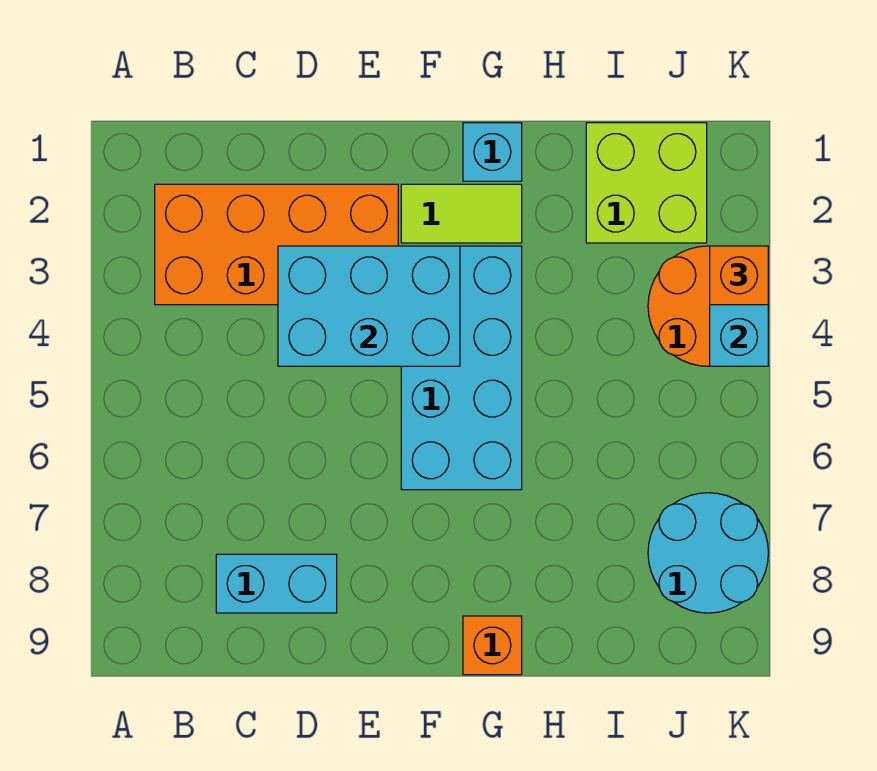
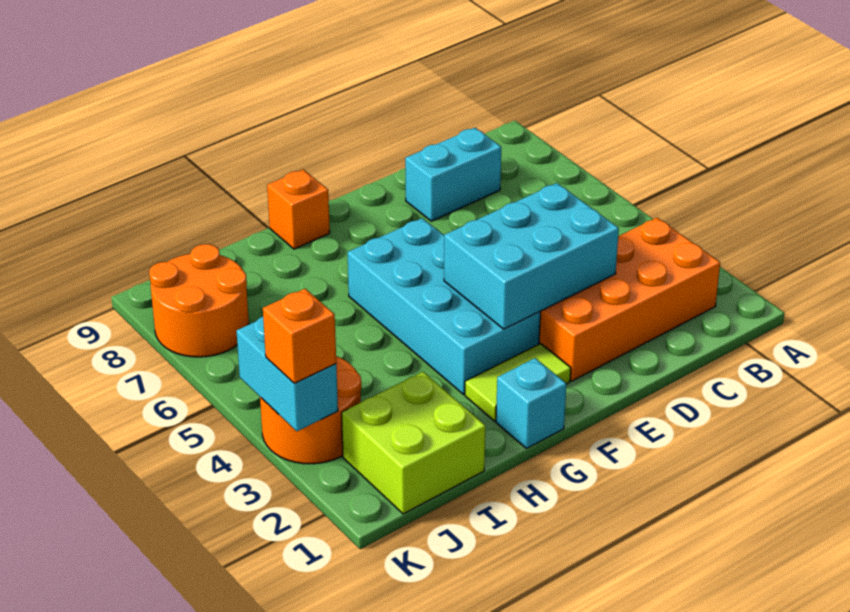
cyan 2x2 round brick [648,493,768,613] -> orange 2x2 round brick [149,244,249,357]

